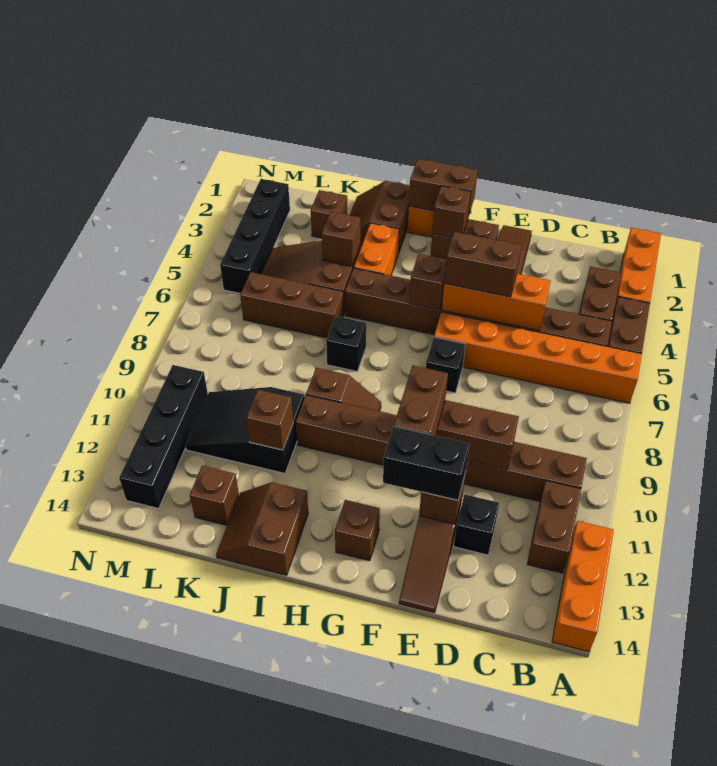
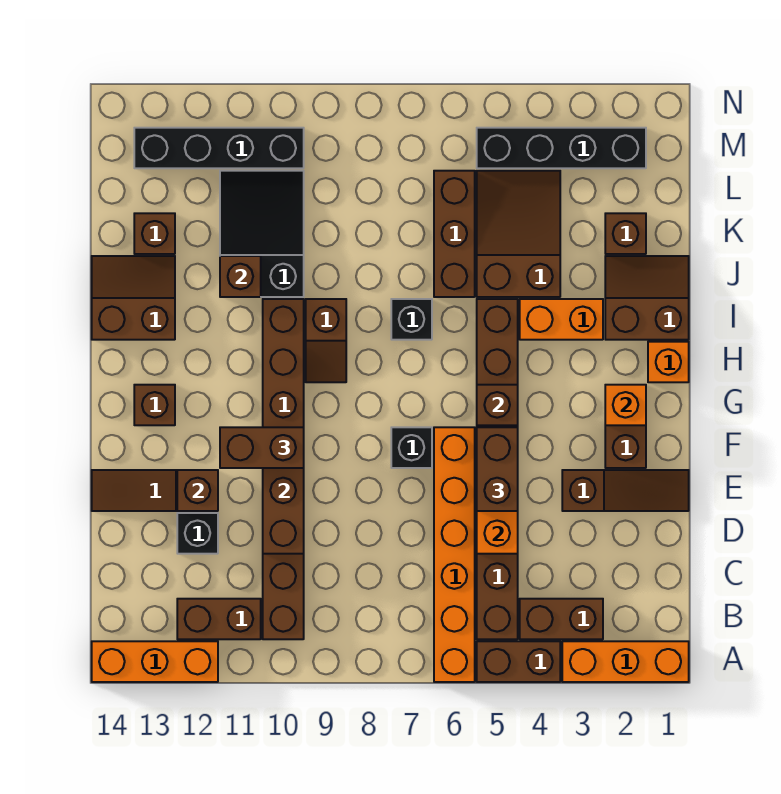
black 1x2 brick [383,426,470,500] -> none
brown 1x2 brick [409,159,478,216] -> none
brown 1x1 brick [432,186,471,238] -> orange 1x1 brick [605,385,646,425]
brown 1x1 brick [322,212,361,266] -> none

